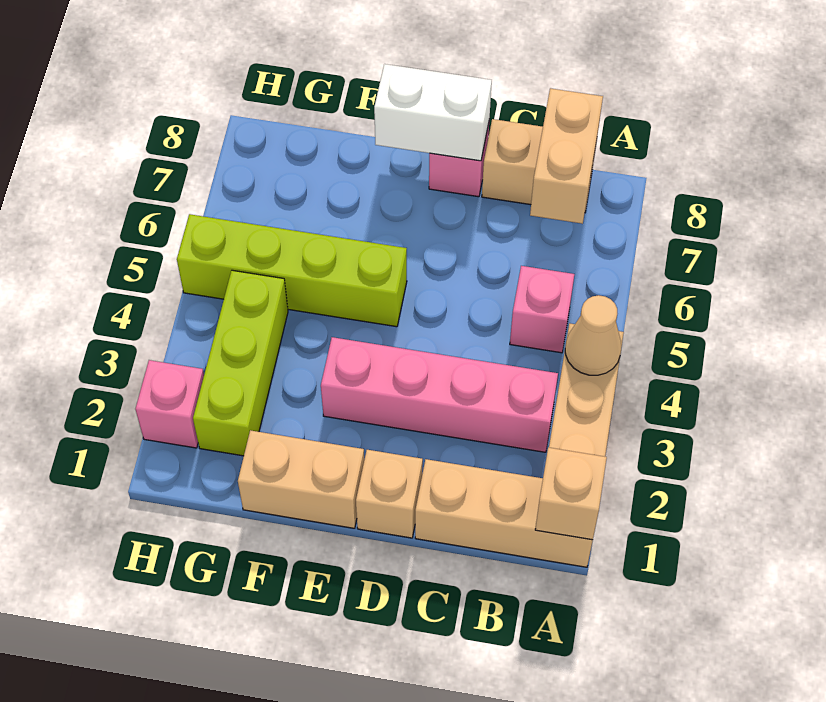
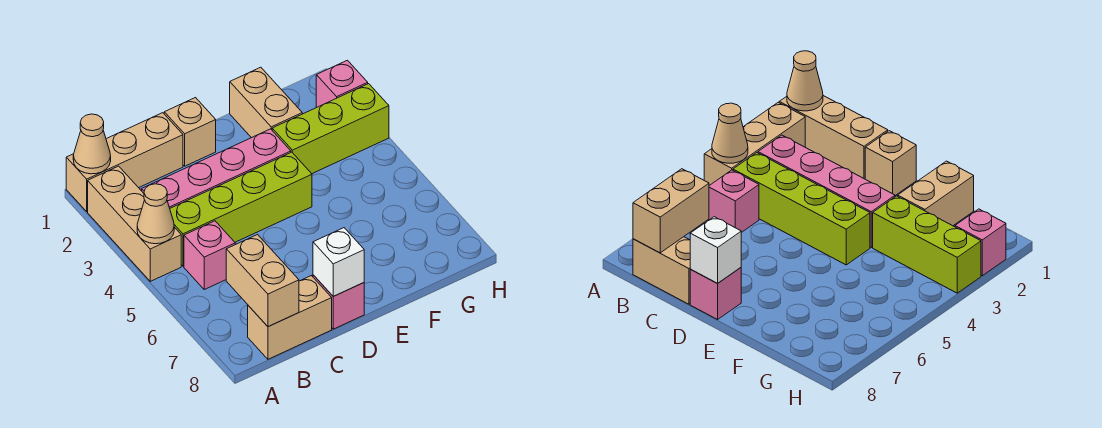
tan 1x1 brick [535,447,607,540] -> tan 1x1 cone [73,114,111,174]
white 1x2 brick [374,64,492,161] -> white 1x1 brick [313,228,364,296]
tan 1x2 brick [238,430,364,528] -> tan 1x2 brick turned to [230,67,302,138]
lime 1x4 brick [177,214,407,327] -> lime 1x4 brick moved to [170,152,312,266]
lime 1x3 brick [193,270,288,456] -> lime 1x3 brick turned to [272,84,389,174]

